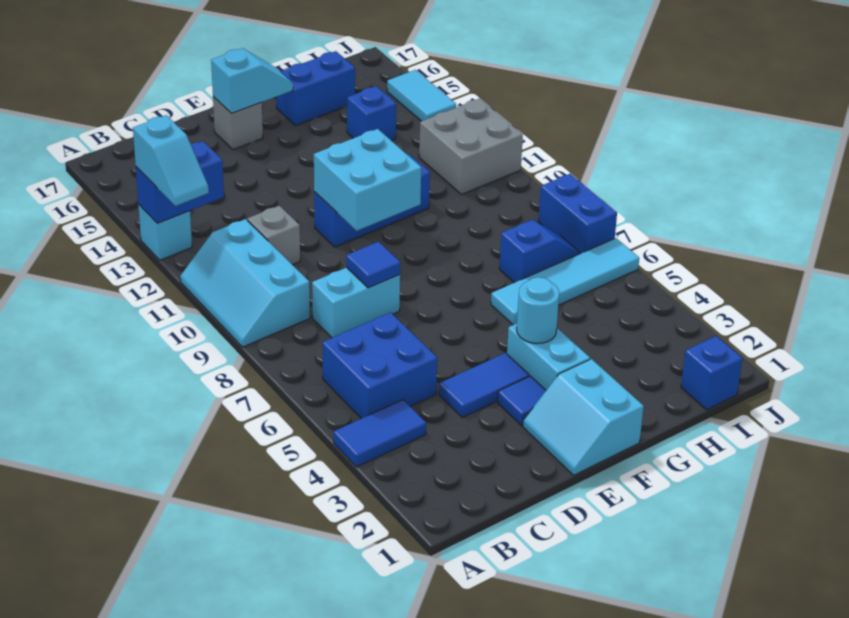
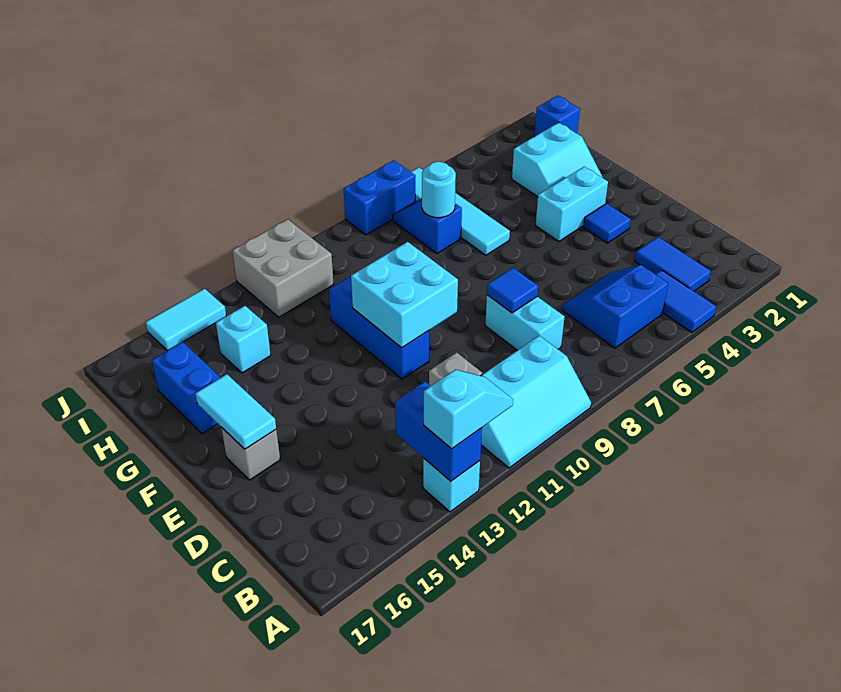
blue 2x2 brick [323,313,437,419] -> blue 2x2 slope [562,265,668,348]
blue 1x2 tile [439,353,529,417] -> blue 1x2 tile moved to [635,237,711,291]
cyan 2x2 slope [523,359,644,475] -> cyan 2x2 slope moved to [512,123,603,197]
cyan 1x2 slope [211,48,293,113] -> cyan 1x2 tile [195,374,276,449]
cyan 1x1 round brick [517,277,559,343] -> cyan 1x1 round brick moved to [422,162,456,218]
blue 1x1 brick [347,86,396,141] -> cyan 1x1 brick [216,306,271,373]

